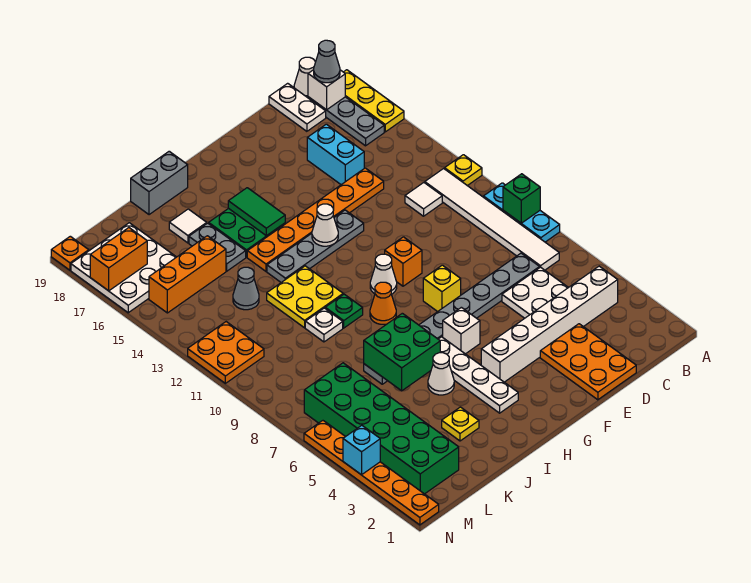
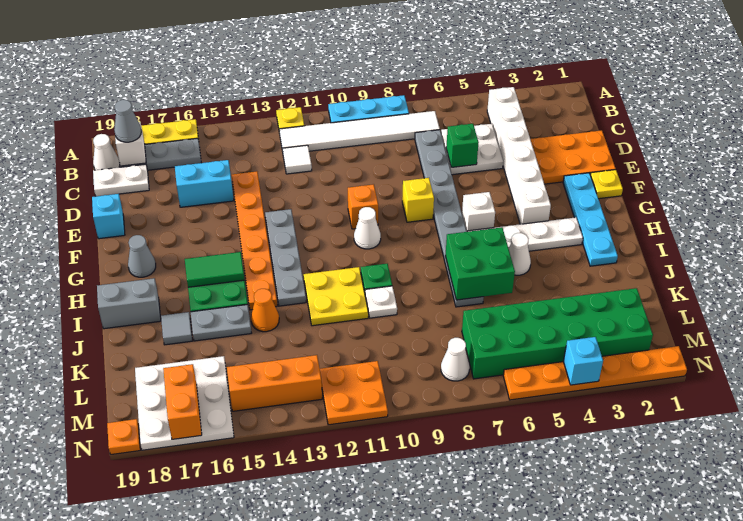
green 1x1 brick [503,174,540,223] -> green 1x1 brick moved to [446,124,479,167]
none -> cyan 1x1 brick [92,194,125,239]
none -> cyan 1x4 plate [563,173,618,266]
white 1x1 cone [312,204,338,246] -> white 1x1 cone moved to [441,338,470,381]
orange 1x1 cone [370,282,396,324] -> orange 1x1 cone moved to [251,289,279,332]
grey 1x2 brick [131,151,188,215] -> grey 1x2 brick turned to [97,278,161,329]
yellow 1x1 plate [442,407,479,441] -> yellow 1x1 plate moved to [590,170,623,199]
white 1x1 tile [169,209,207,243] -> grey 1x1 tile [161,312,192,345]
grey 1x1 cone [233,267,259,310] -> grey 1x1 cone moved to [128,235,156,277]
orange 1x3 brick [149,236,226,313] -> orange 1x3 brick turned to [227,355,322,411]

